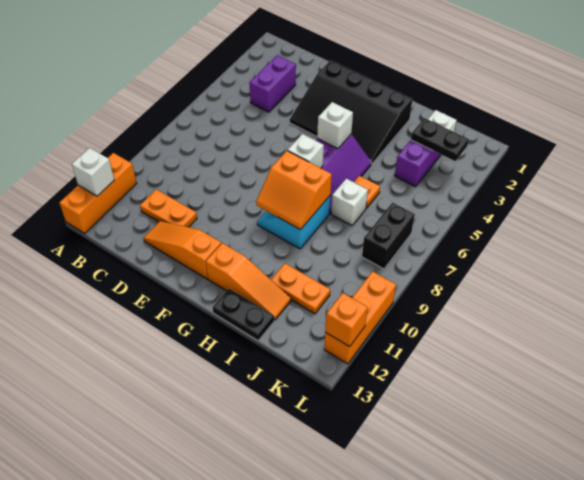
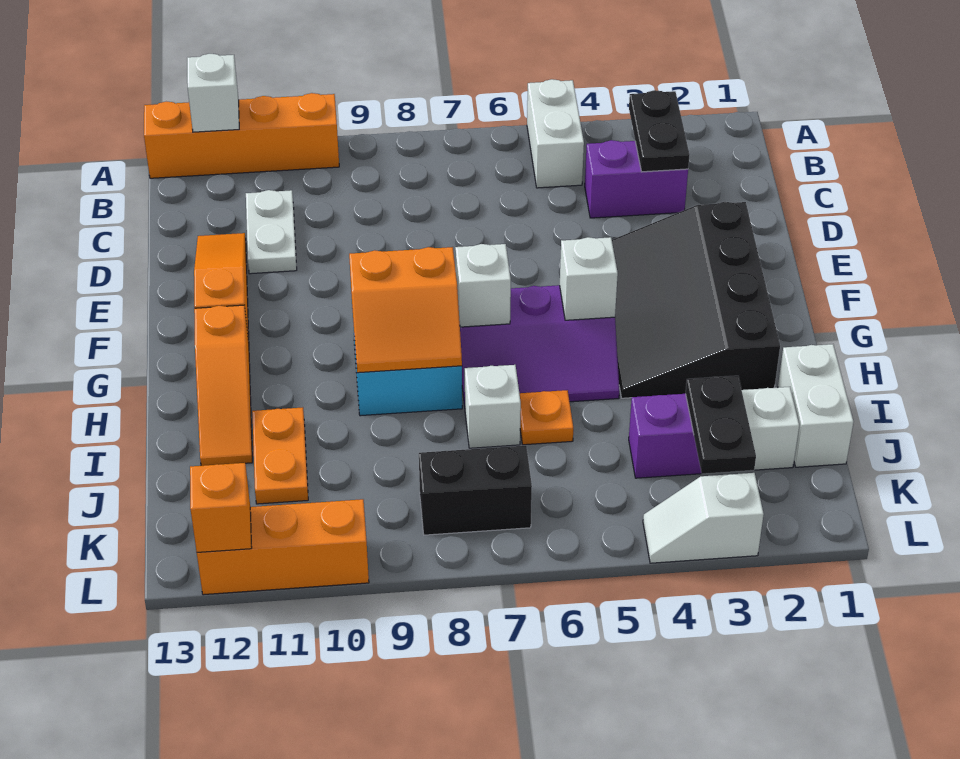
none -> white 1x2 brick [527,79,584,188]
orange 1x3 brick [59,153,137,233] -> orange 1x4 brick [144,93,339,178]
orange 1x2 plate [140,189,197,227] -> white 1x2 plate [246,190,297,274]
orange 2x2 slope [256,151,332,230] -> orange 2x2 slope turned to [349,247,462,373]
black 1x2 plate [212,289,274,341] -> black 1x2 plate moved to [629,90,689,172]
none -> white 1x2 brick [778,344,853,467]
none -> white 1x2 slope [643,473,764,563]

